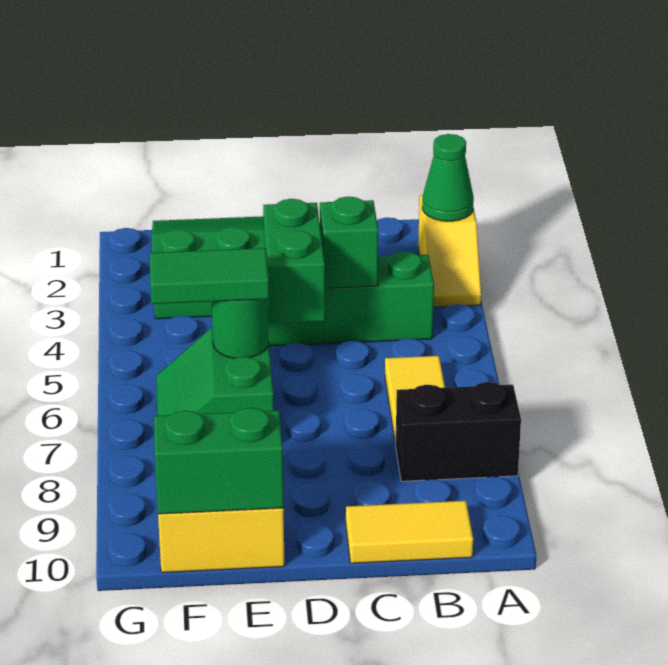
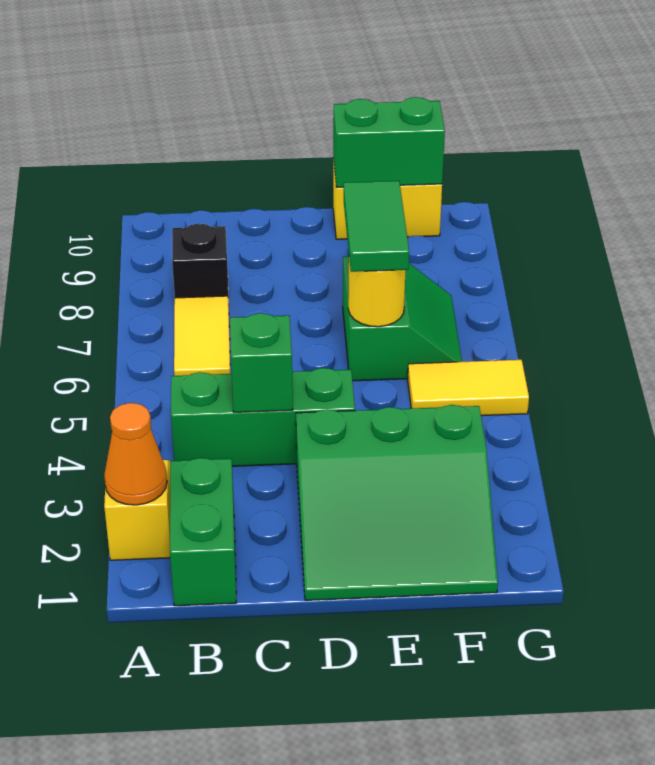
green 1x1 cone [422,134,474,221] -> orange 1x1 cone [104,403,167,505]
black 1x2 brick [396,382,521,481] -> black 1x1 brick [172,224,229,304]
yellow 1x2 tile [346,501,473,563] -> yellow 1x2 tile moved to [408,360,529,416]
green 1x2 brick [263,199,325,323] -> green 1x2 brick moved to [170,458,236,606]
green 1x1 round brick [212,299,269,358] -> yellow 1x1 round brick [348,260,405,327]
green 1x2 tile [150,248,269,304] -> green 1x2 tile turned to [343,181,409,272]

